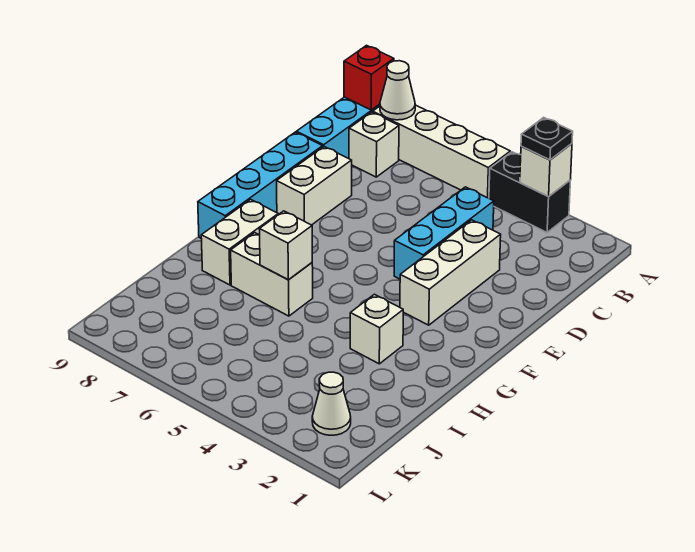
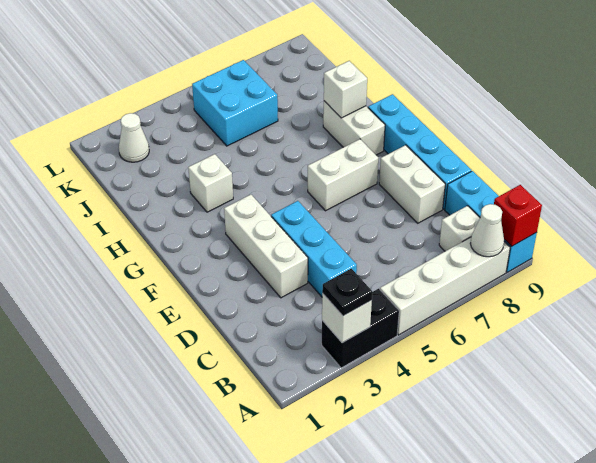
white 1x2 brick [231,233,313,316] -> white 1x2 brick moved to [308,139,378,211]
white 1x1 brick [259,211,312,280] -> white 1x1 brick moved to [324,61,367,118]
none -> cyan 2x2 brick [192,60,278,146]

